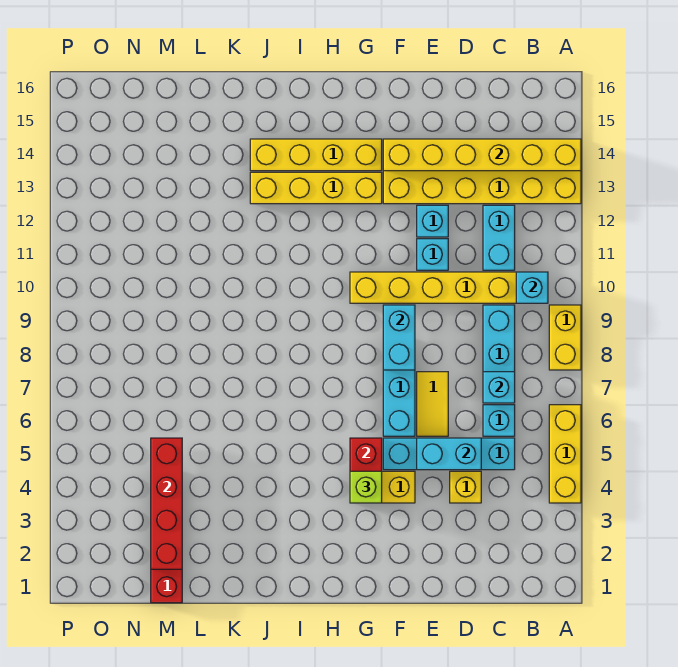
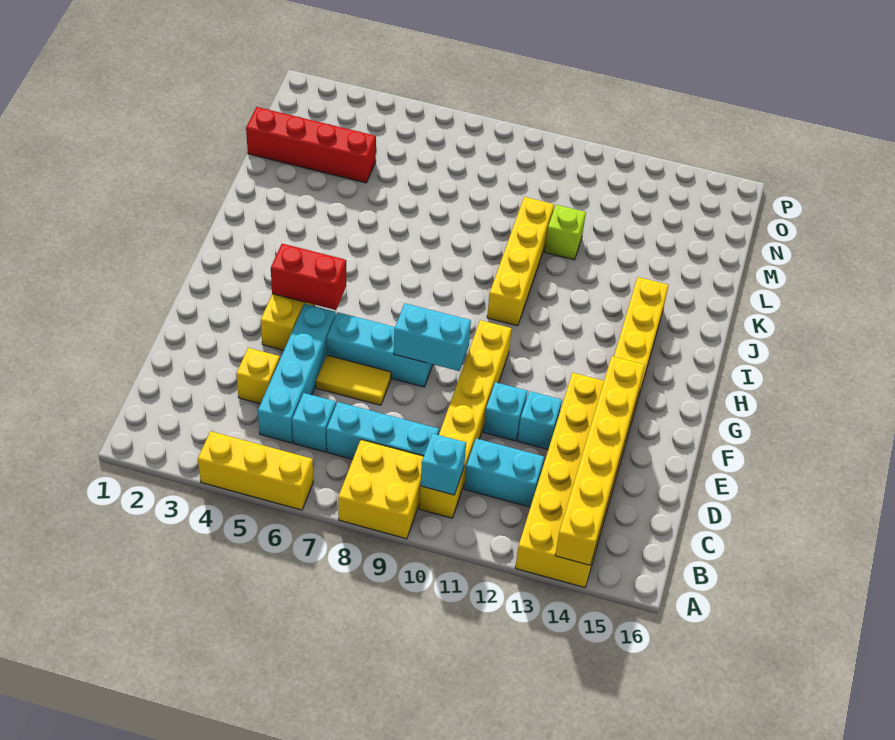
yellow 1x2 brick [549,305,581,370] -> yellow 2x2 brick [338,440,424,539]
cyan 1x1 brick [483,372,515,403] -> none
cyan 1x2 brick [417,438,481,470] -> none
lime 1x1 brick [350,471,382,503] -> lime 1x1 brick moved to [545,205,586,260]
yellow 1x4 brick [250,172,382,204] -> yellow 1x4 brick moved to [487,197,554,326]
red 1x4 brick [151,438,182,569] -> none

